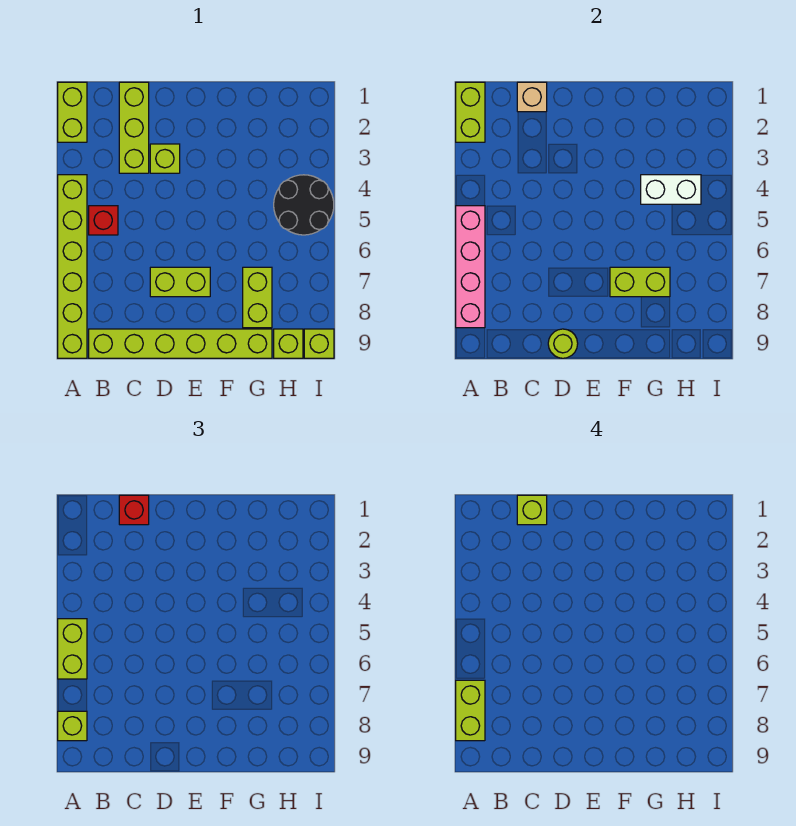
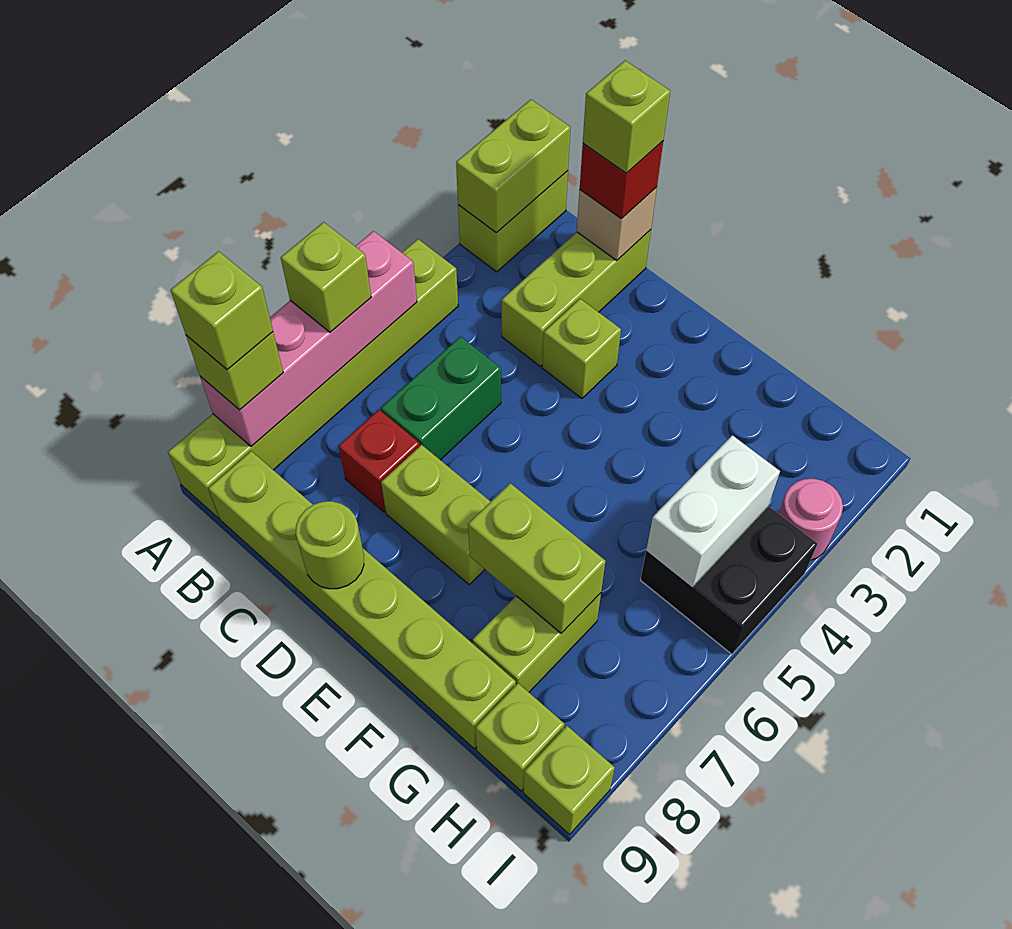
lime 1x2 brick [58,619,87,679] -> lime 1x1 brick [281,222,371,332]
lime 1x2 brick [456,680,485,741] -> lime 1x1 brick [171,251,273,370]
red 1x1 brick [89,206,118,235] -> red 1x1 brick moved to [339,410,420,512]
none -> green 1x2 brick [381,337,501,460]
white 1x2 brick [641,175,701,204] -> white 1x2 brick turned to [646,435,780,586]
black 2x2 round brick [274,175,334,235] -> black 2x2 brick [641,506,817,654]
none -> pink 1x1 round brick [779,479,843,560]

